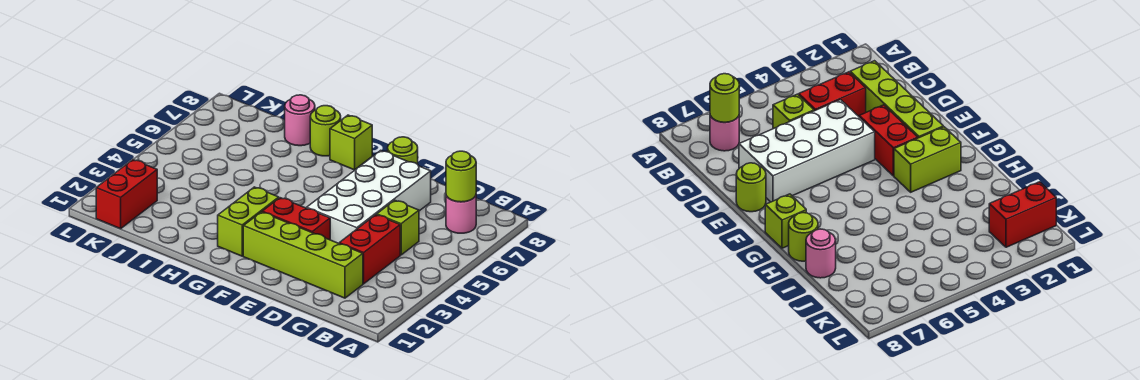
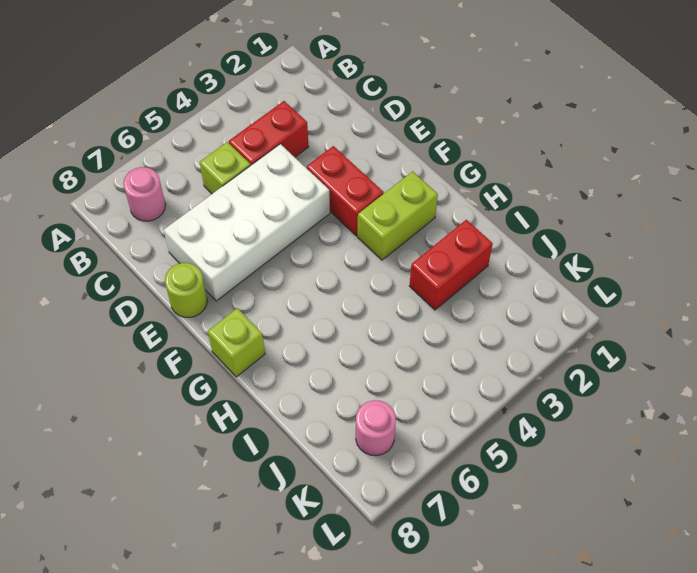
lime 1x1 round brick [446,151,476,202] -> none
lime 1x4 brick [243,212,363,298] -> none
lime 1x1 round brick [310,106,341,156] -> none
pink 1x1 round brick [285,95,315,146] -> pink 1x1 round brick moved to [356,400,396,456]
red 1x2 brick [96,160,157,229] -> red 1x2 brick moved to [410,220,493,310]

